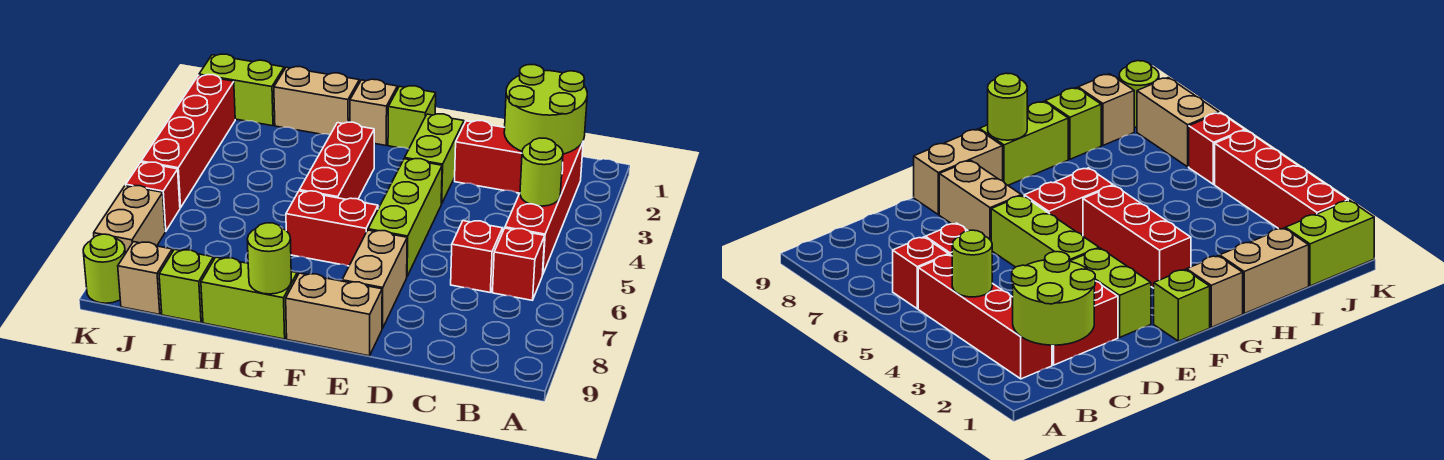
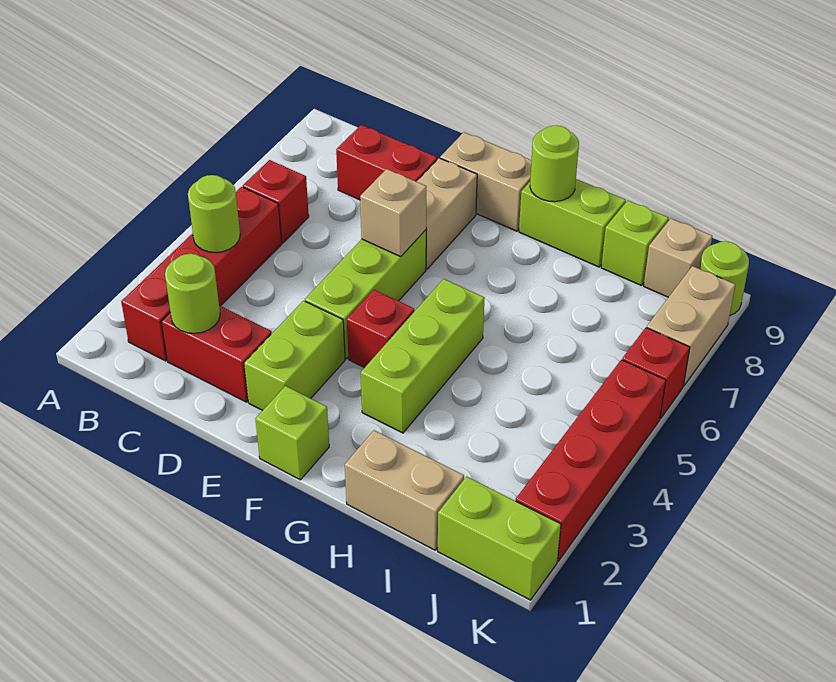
lime 2x2 round brick [504,65,587,154] -> lime 1x1 round brick [165,254,220,333]
red 1x1 brick [451,221,502,292] -> red 1x1 brick moved to [347,290,414,368]
red 1x2 brick [286,191,378,266] -> red 1x2 brick moved to [336,125,437,200]
tan 1x1 brick [350,79,397,145] -> tan 1x1 brick moved to [360,169,426,257]
red 1x3 brick [299,122,374,199] -> lime 1x3 brick [361,279,484,433]

